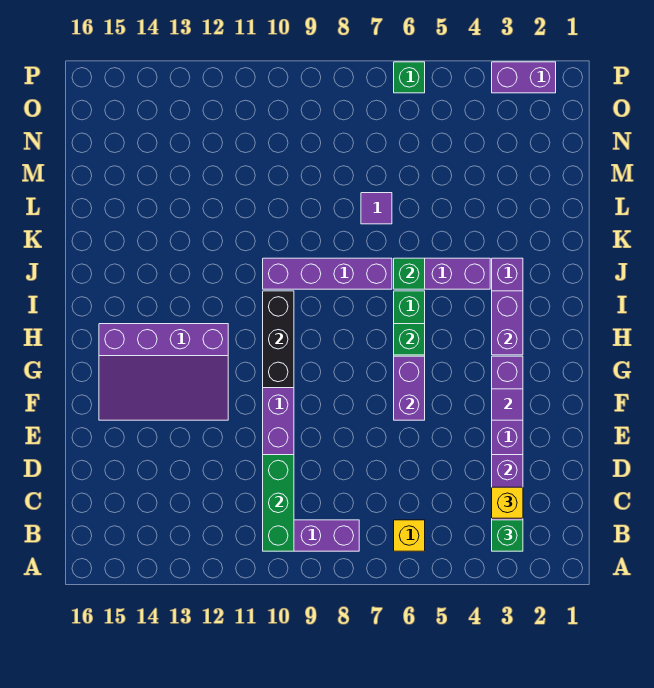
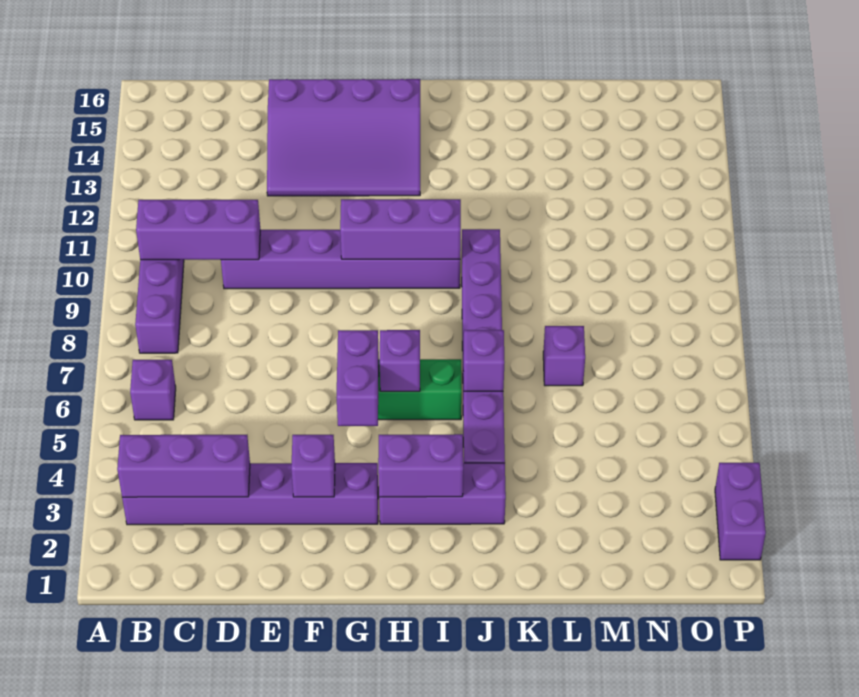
green 1x1 brick [492,520,523,551] -> none
yellow 1x1 brick [394,520,425,551] -> purple 1x1 brick [130,360,176,420]
green 1x3 brick [263,455,294,551] -> purple 1x3 brick [136,200,260,260]
yellow 1x1 brick [492,487,523,518] -> none
purple 1x1 tile [492,389,523,420] -> purple 1x1 brick [291,434,335,497]
purple 1x2 brick [394,356,425,420] -> purple 1x2 brick turned to [336,330,379,426]
purple 3x4 slope [99,324,228,420] -> purple 3x4 slope turned to [267,79,420,196]
black 1x3 brick [263,291,294,388] -> purple 1x3 brick [340,199,461,259]
green 1x1 brick [394,324,425,355] -> purple 1x1 brick [380,330,420,391]
green 1x1 brick [394,258,425,289] -> purple 1x1 brick [463,330,505,391]
purple 1x1 tile [361,193,392,224] -> purple 1x1 brick [543,326,585,386]
green 1x1 brick [394,62,425,93] -> none

